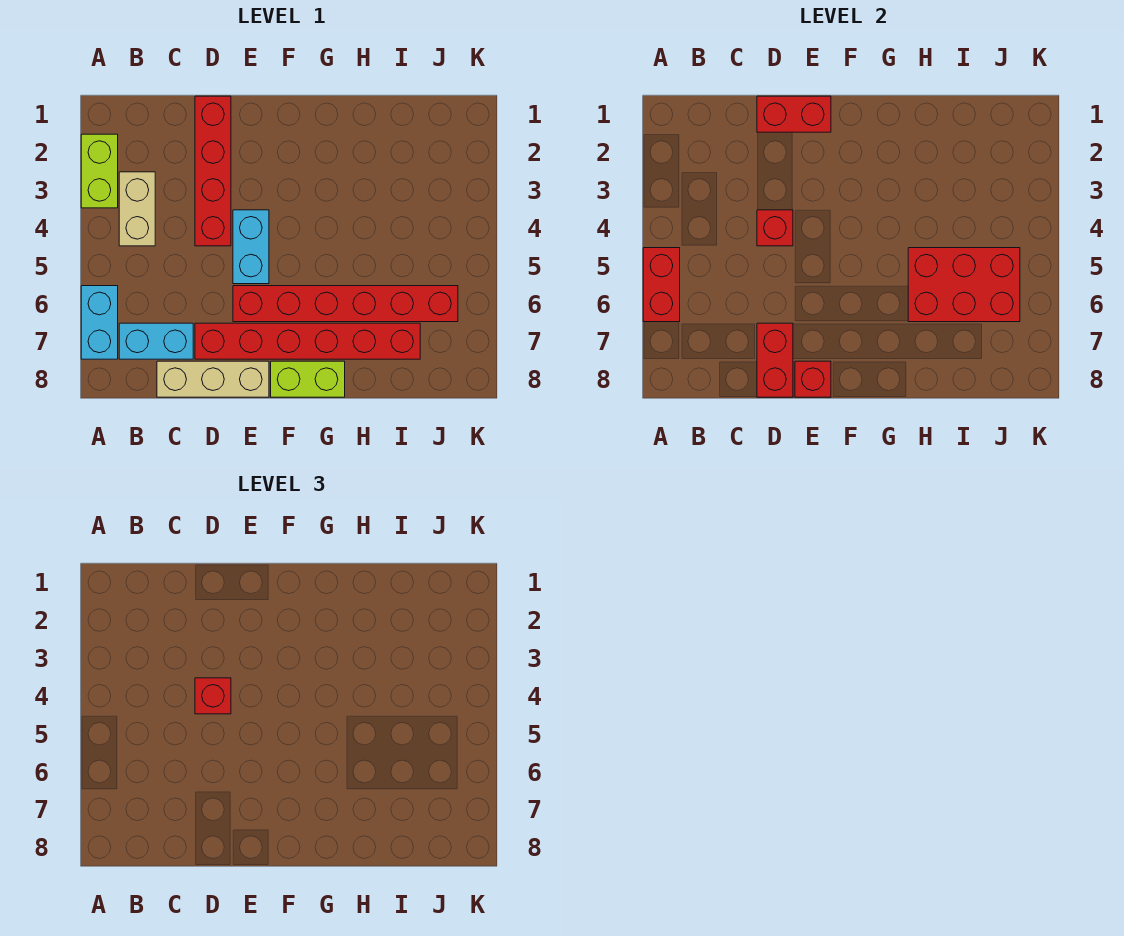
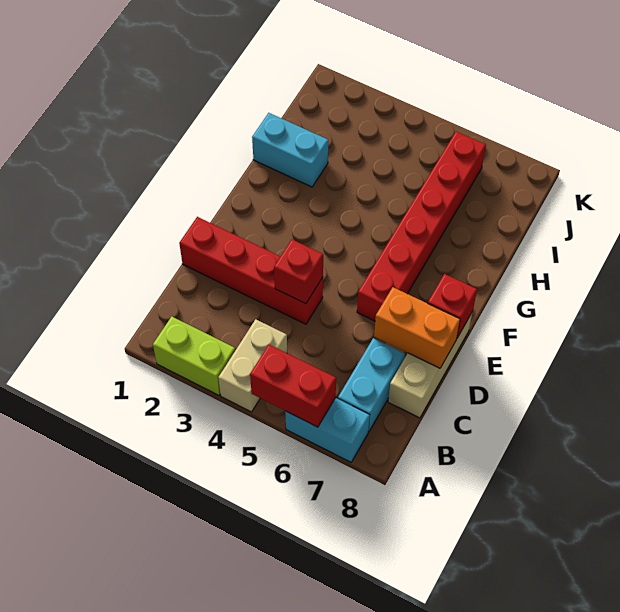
tan 1x2 brick [119,172,155,246] -> tan 1x2 brick turned to [218,319,287,412]
red 1x2 brick [757,96,831,132] -> none
red 1x1 brick [195,678,231,714] -> none
red 1x6 brick [195,323,420,359] -> none
red 1x2 brick [757,323,793,397] -> orange 1x2 brick [374,287,460,368]
cyan 1x2 brick [233,210,269,284] -> cyan 1x2 brick moved to [252,113,328,187]
lime 1x2 brick [271,361,345,397] -> none
red 2x3 brick [908,248,1020,322] -> none

